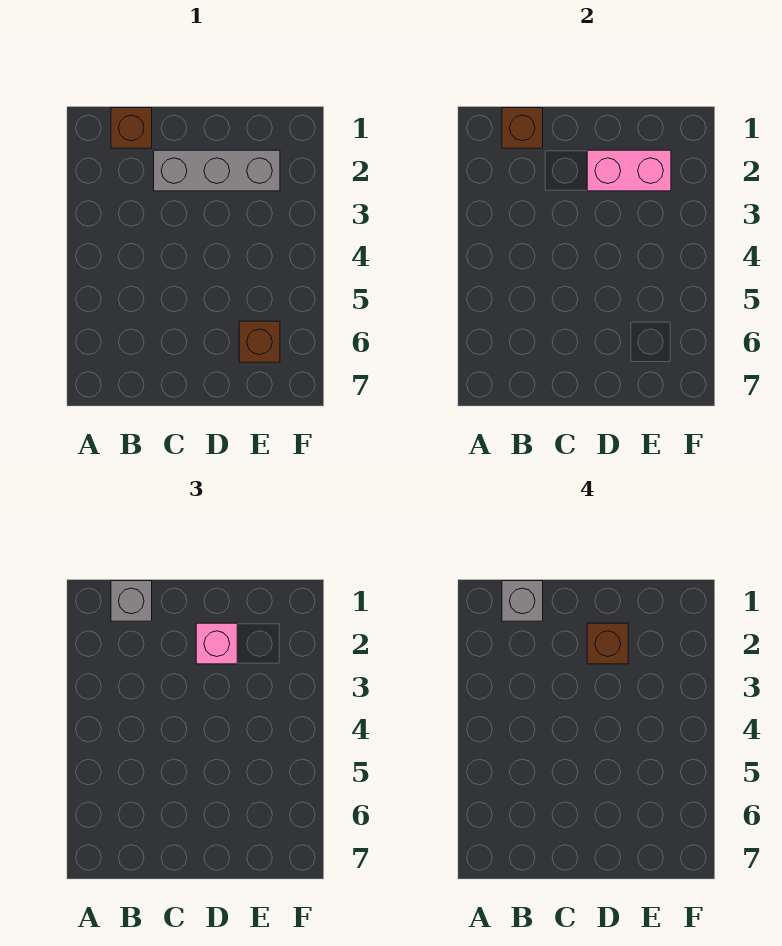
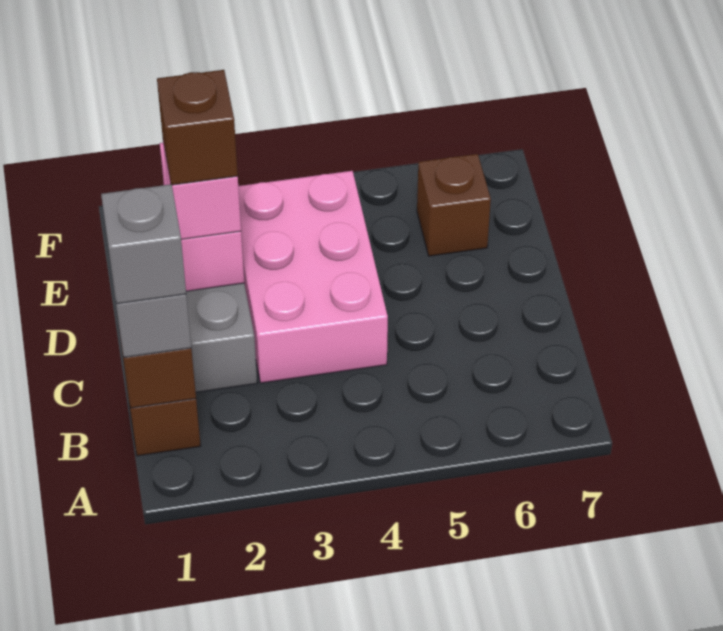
none -> pink 2x3 brick [238,171,388,383]

